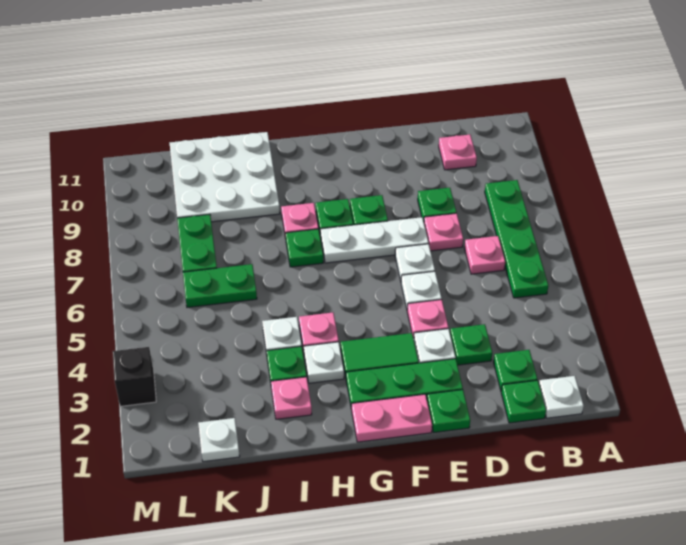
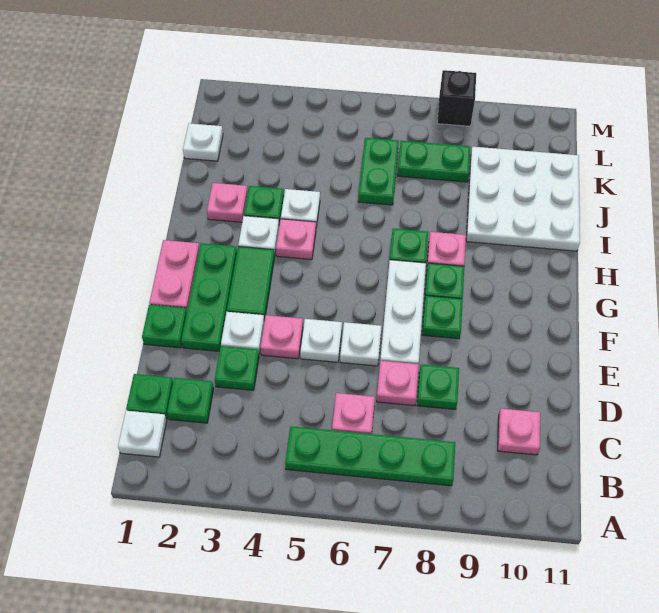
black 1x1 brick [113,347,156,406] -> black 1x1 brick moved to [437,70,476,126]

